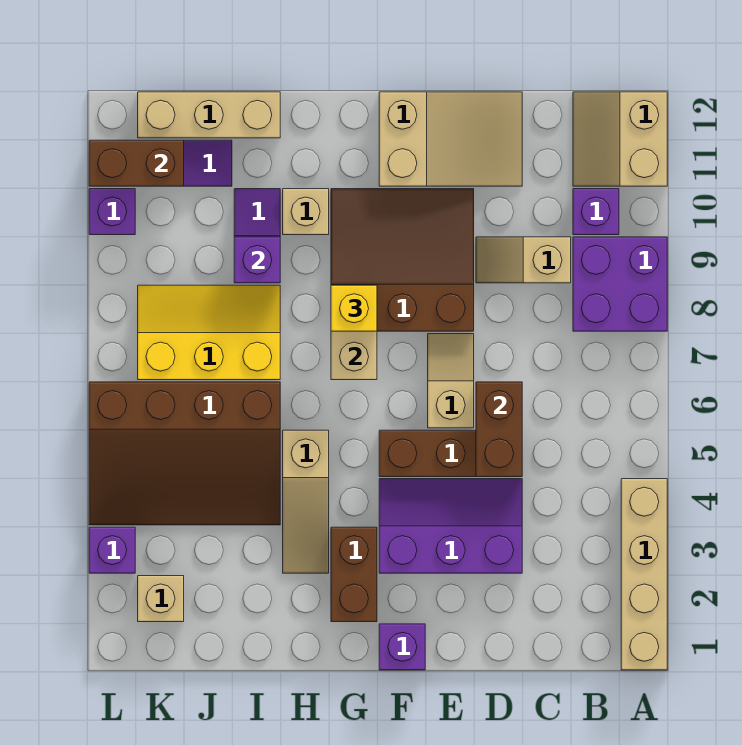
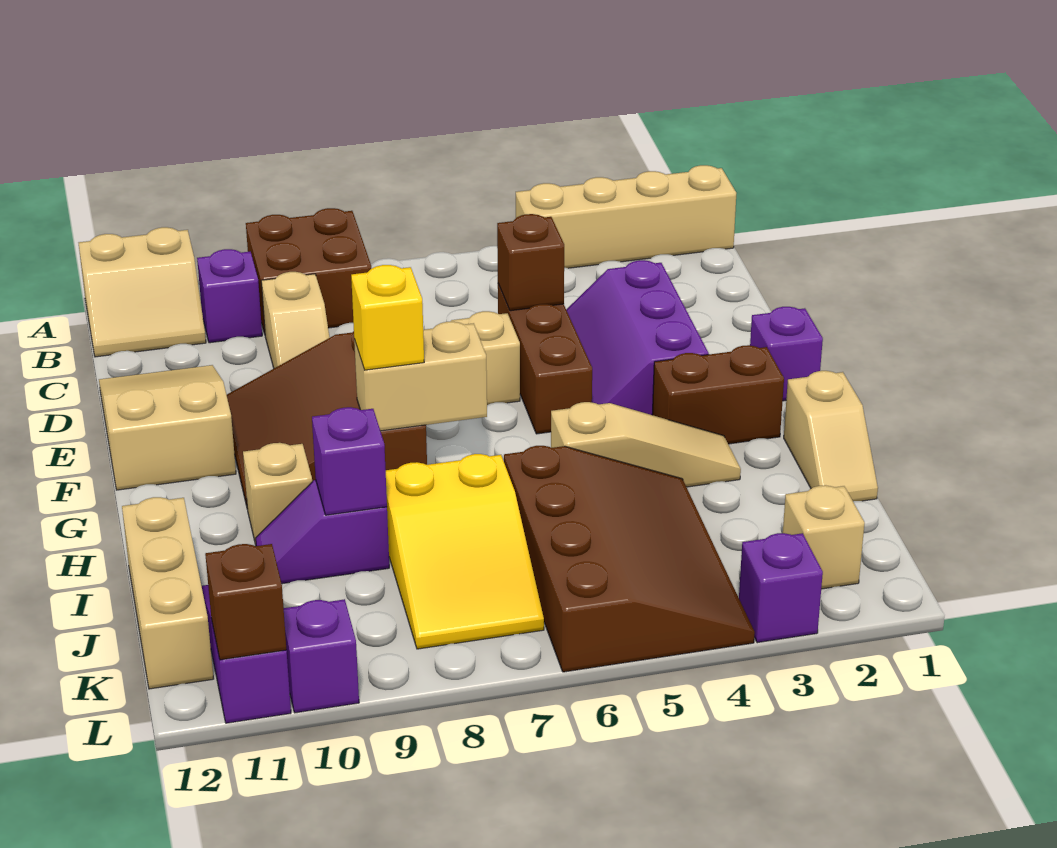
purple 2x2 brick [573,237,667,331] -> brown 2x2 brick [246,208,371,334]
brown 1x2 brick [476,382,522,477] -> brown 1x1 brick [497,214,564,311]
none -> tan 1x2 slope [784,371,878,501]
yellow 2x3 slope [138,285,280,380] -> yellow 2x3 slope turned to [386,454,544,649]
brown 1x2 brick [89,140,184,186] -> brown 1x1 brick [205,544,286,660]

